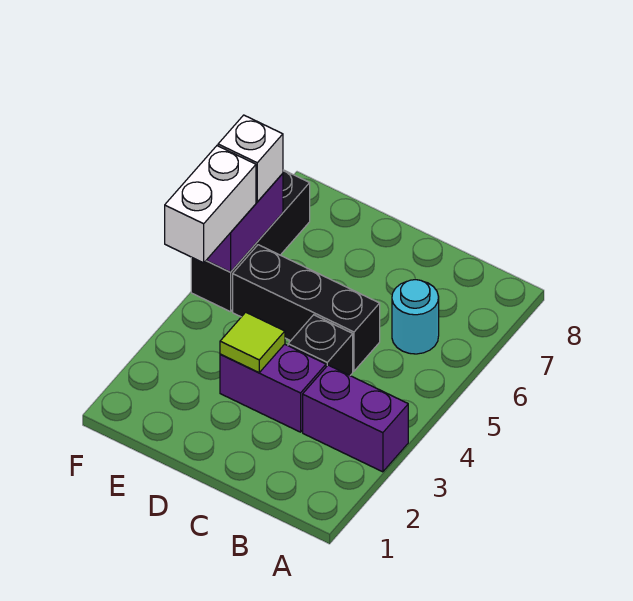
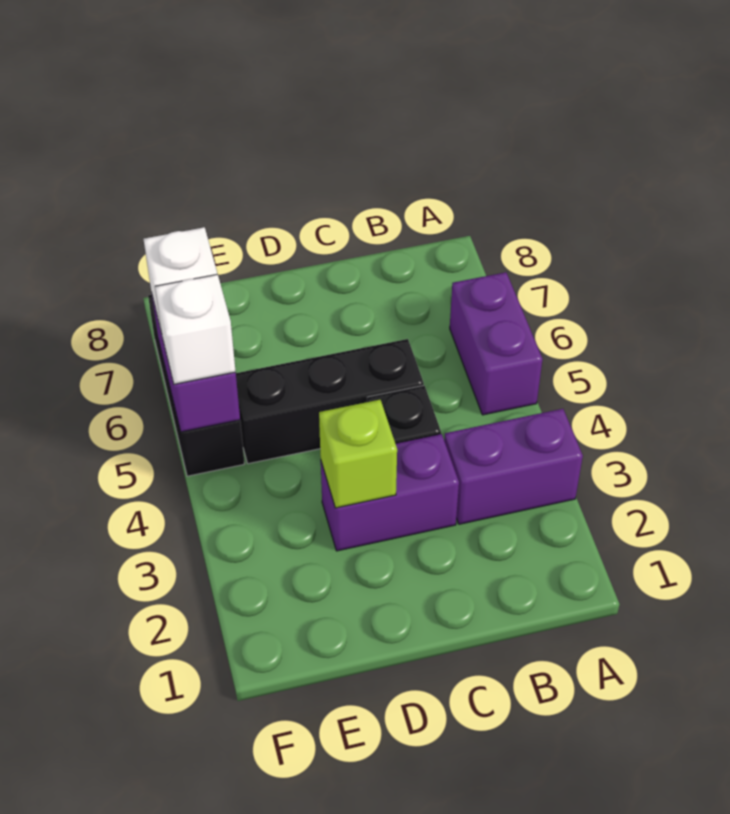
none -> purple 1x2 brick [450,272,543,415]
cyan 1x1 round brick [392,280,439,354] -> none
lime 1x1 tile [220,312,285,372] -> lime 1x1 brick [319,400,397,508]
white 1x2 brick [165,146,256,263] -> white 1x1 brick [155,274,236,384]

